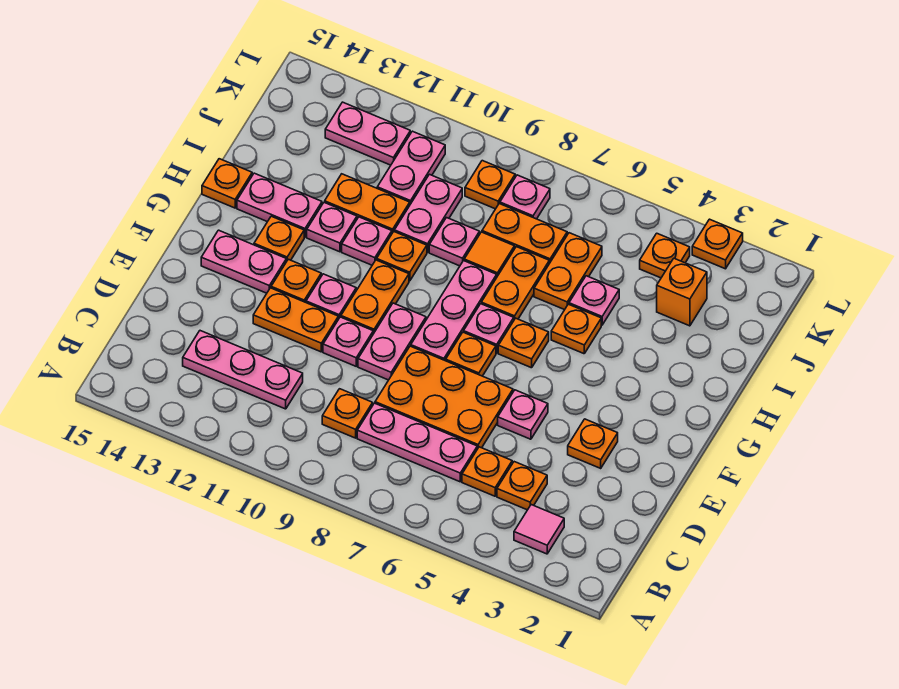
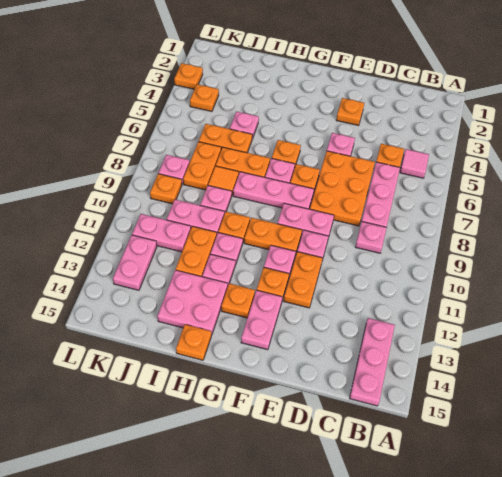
pink 1x1 tile [514,505,564,554] -> pink 1x1 tile moved to [400,149,429,178]
orange 1x1 plate [497,462,547,510] -> none
orange 1x1 plate [322,389,373,438] -> pink 1x1 plate [355,222,387,253]
pink 1x3 plate [183,331,303,409] -> pink 1x3 plate moved to [350,318,395,406]
orange 1x1 plate [551,304,601,354] -> none
pink 1x2 plate [237,173,322,237] -> pink 2x2 plate [157,270,228,335]
orange 1x1 brick [657,258,707,326] -> none

